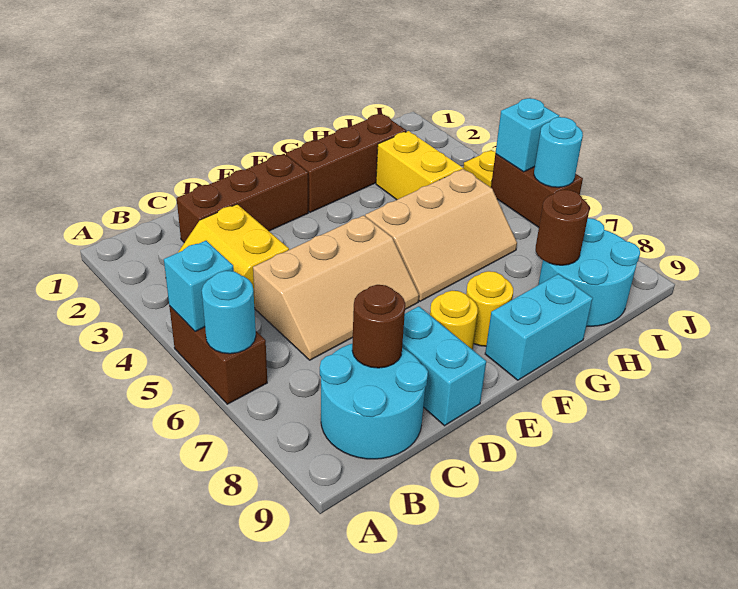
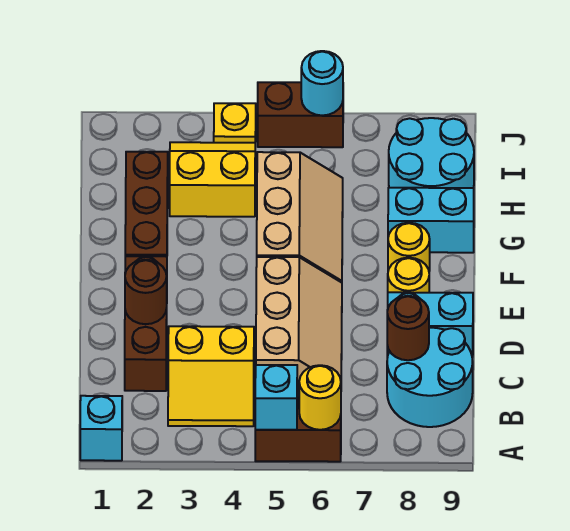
cyan 1x1 round brick [202,271,256,354] -> yellow 1x1 round brick [299,365,341,430]
cyan 1x2 brick [485,274,593,380] -> cyan 1x2 brick turned to [388,188,474,253]
brown 1x1 round brick [536,190,589,265] -> brown 1x1 round brick moved to [125,260,167,324]
cyan 1x1 brick [495,98,559,172] -> cyan 1x1 brick moved to [80,396,122,461]

